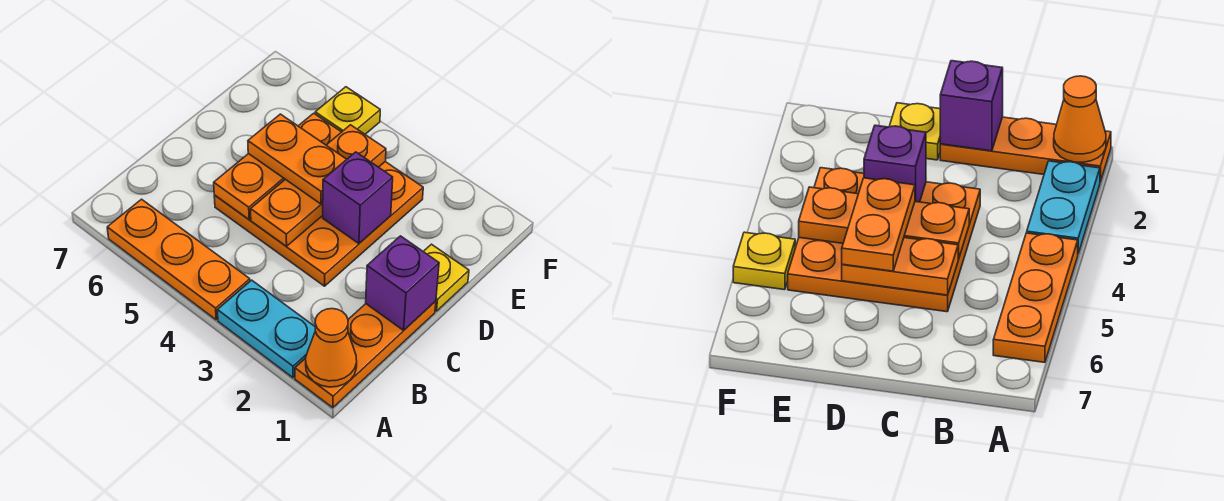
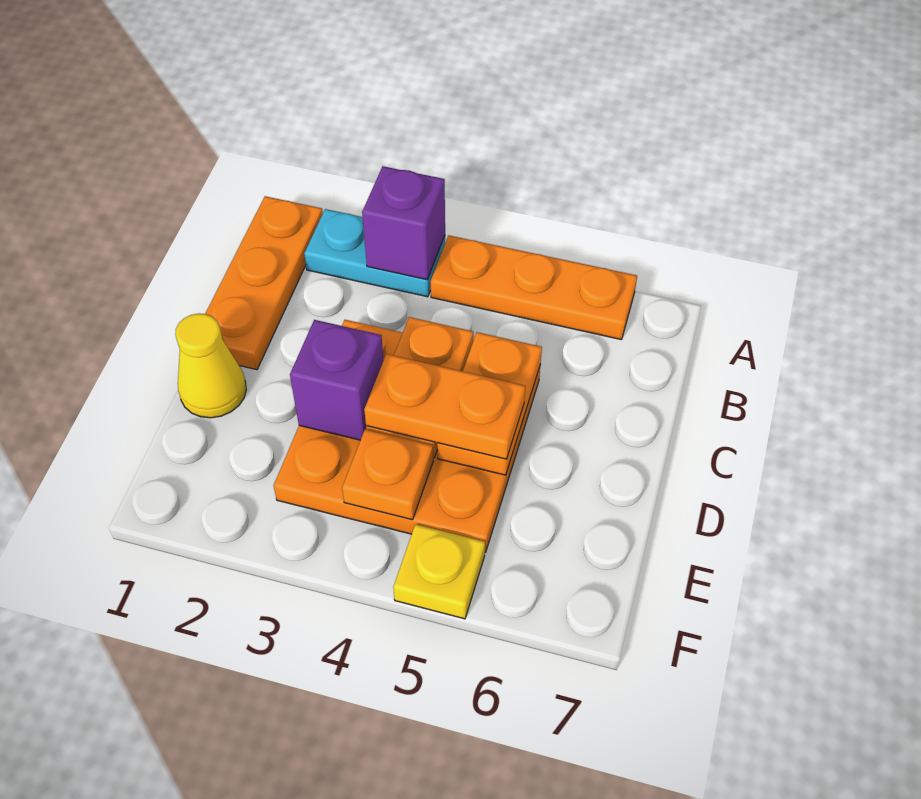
orange 1x1 cone [306,309,357,387] -> none
purple 1x1 brick [366,236,439,330] -> purple 1x1 brick moved to [362,166,445,280]
yellow 1x1 plate [423,244,469,311] -> yellow 1x1 cone [175,313,246,418]

